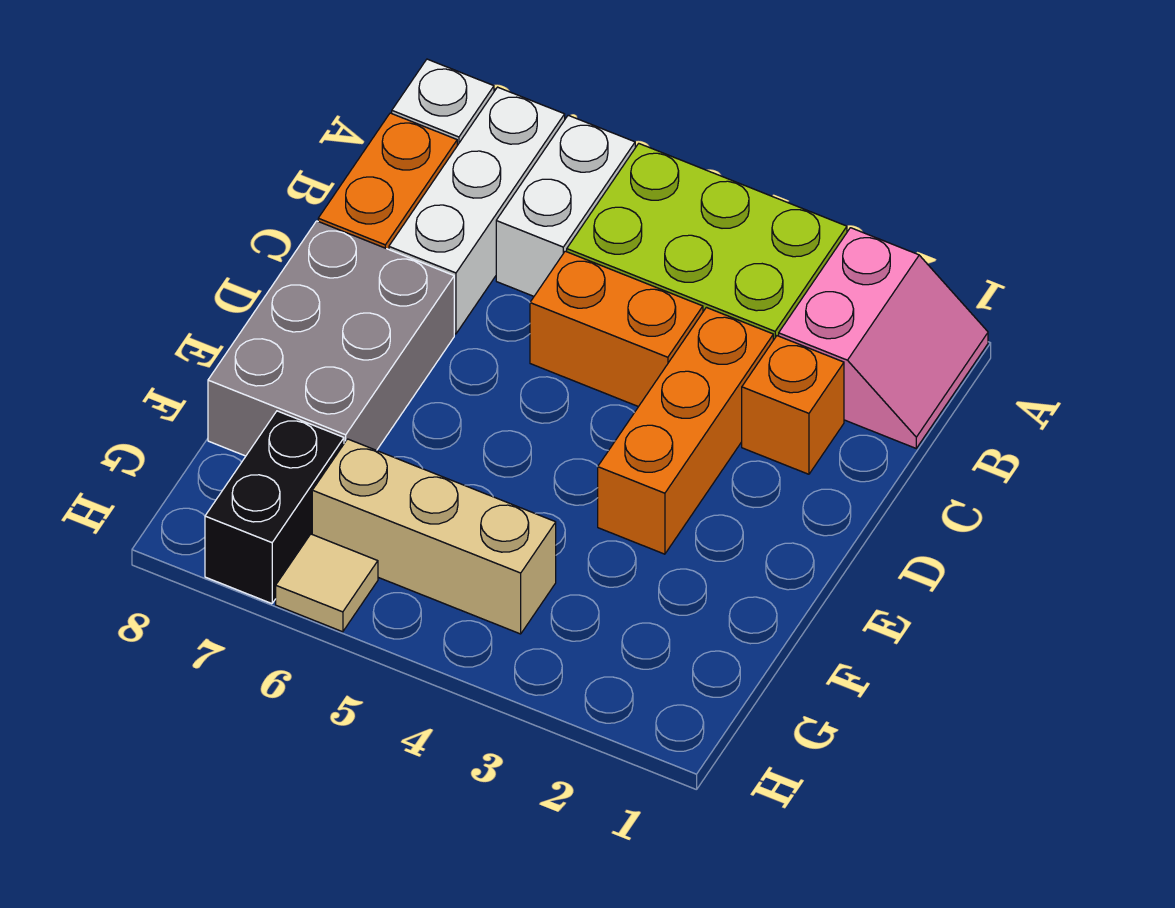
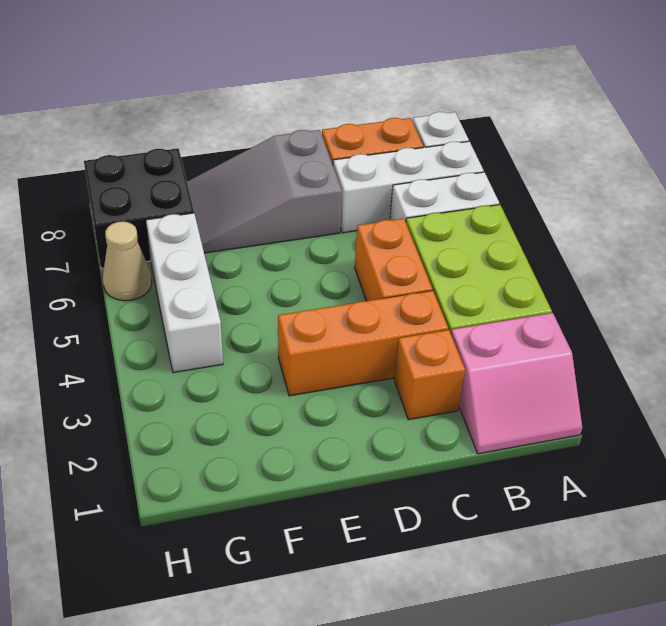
grey 2x3 brick [208,221,454,456] -> grey 2x3 slope [187,130,342,253]
tan 1x3 brick [312,439,556,634] -> white 1x3 brick [146,213,223,373]
black 1x2 brick [205,411,344,604] -> black 2x2 brick [84,148,194,268]
tan 1x1 tile [276,534,378,632] -> tan 1x1 cone [103,221,152,301]

